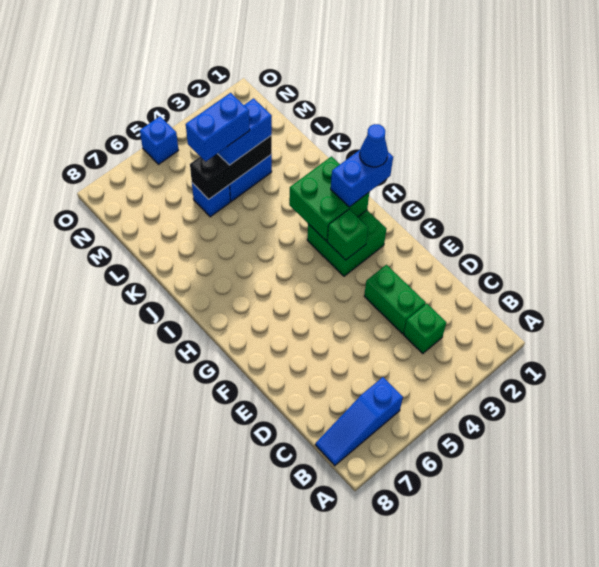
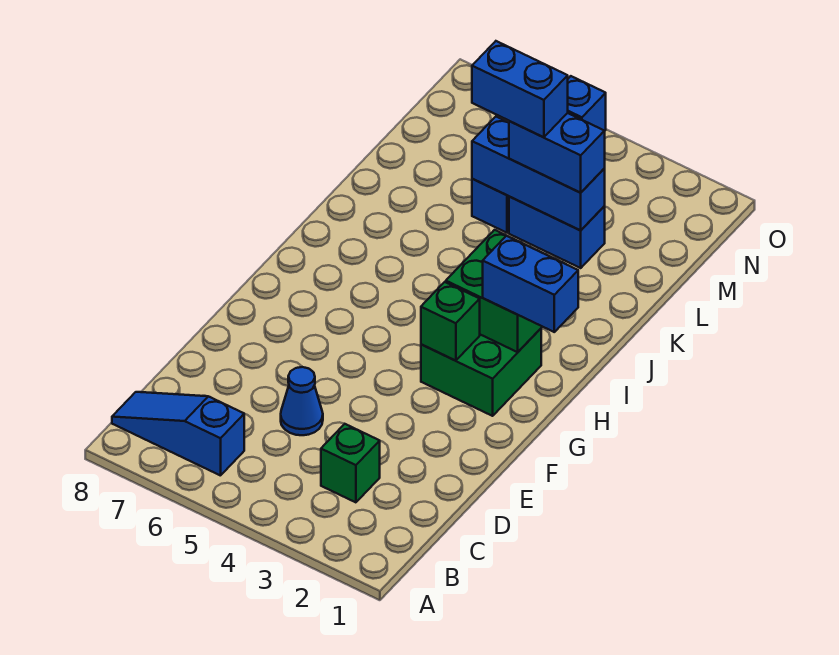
green 1x2 brick [364,265,426,334] -> none
blue 1x1 cone [360,124,388,167] -> blue 1x1 cone moved to [281,367,323,435]
black 1x3 brick [190,135,272,199] -> blue 1x3 brick [472,117,605,230]

